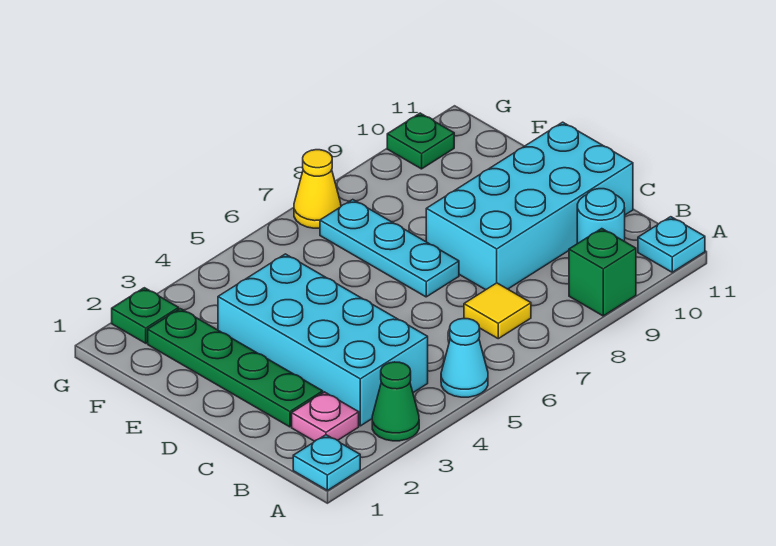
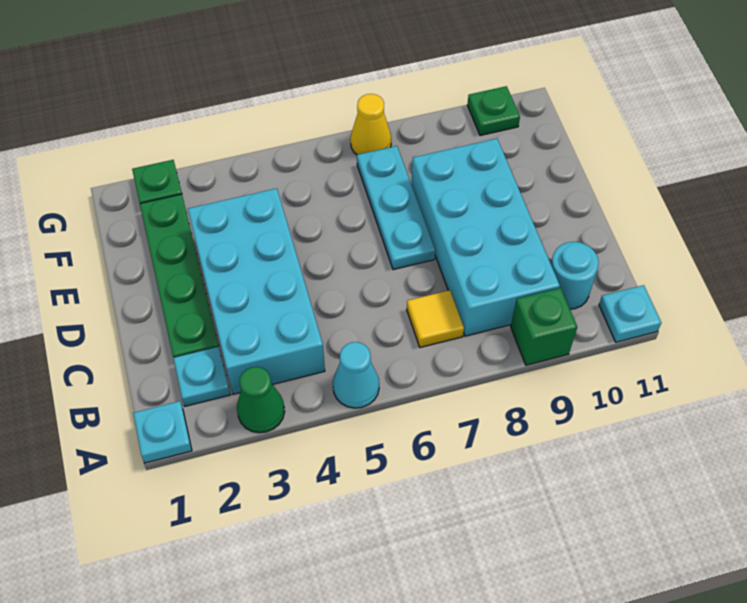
pink 1x1 plate [292,392,359,441] -> cyan 1x1 plate [173,347,230,406]
cyan 2x4 brick [426,122,633,290] -> cyan 2x4 brick turned to [411,139,560,336]

